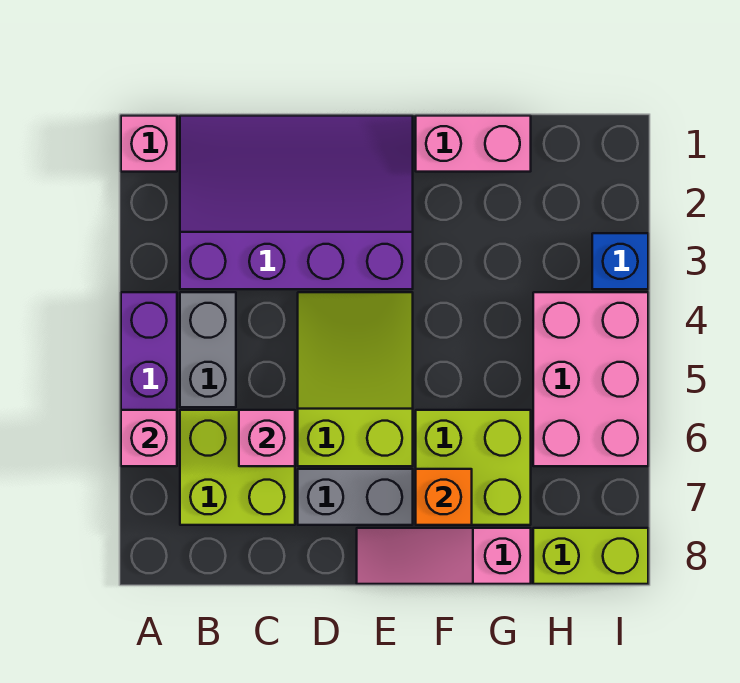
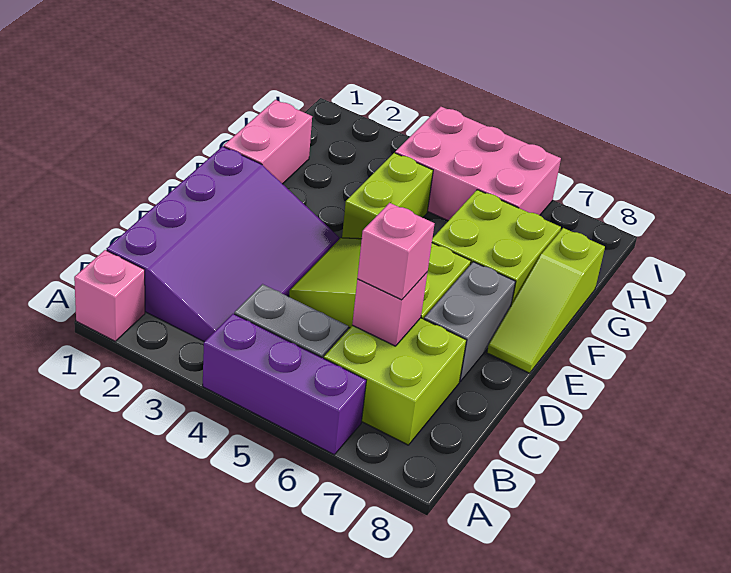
pink 1x1 brick [121,410,177,466] -> pink 1x1 brick moved to [357,203,434,300]
purple 3x4 slope [180,116,413,289] -> purple 3x4 slope turned to [107,146,339,342]
pink 1x3 slope [357,528,531,584] -> lime 1x3 slope [487,228,605,373]
orange 1x1 brick [416,469,472,525] -> none
lime 1x2 brick [533,528,648,584] -> lime 1x2 brick moved to [342,153,433,239]
blue 1x1 brick [592,233,648,289] -> none

